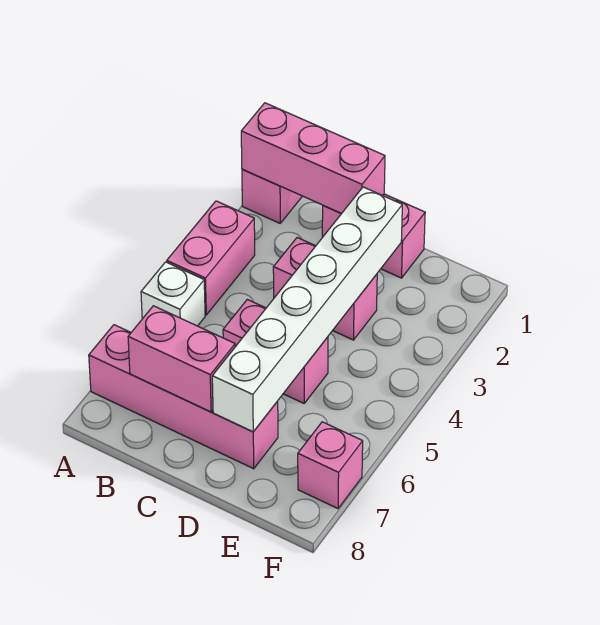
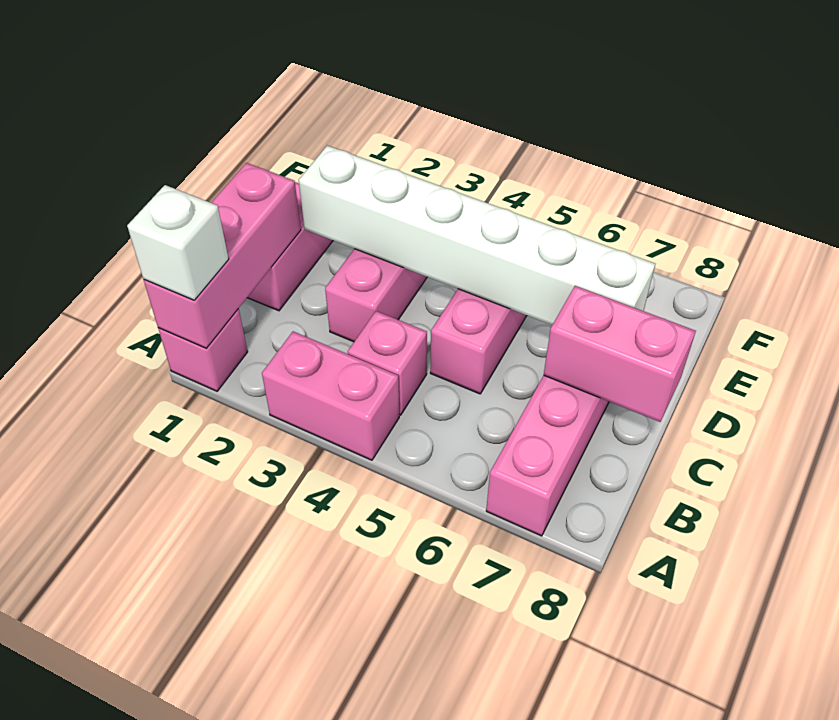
white 1x1 brick [141,262,205,326] -> white 1x1 brick moved to [127,185,229,300]
pink 1x2 brick [128,306,235,412] -> pink 1x2 brick turned to [544,286,696,422]
pink 1x1 brick [298,422,363,509] -> pink 1x1 brick moved to [348,311,427,415]

